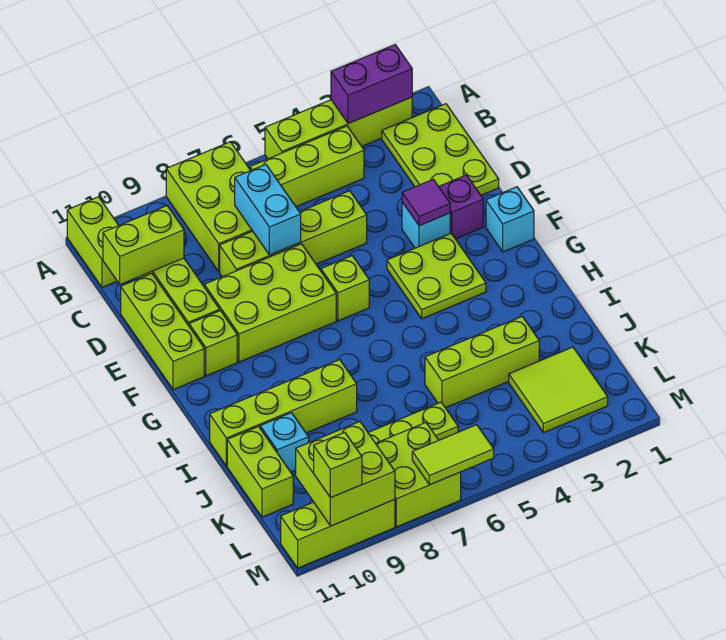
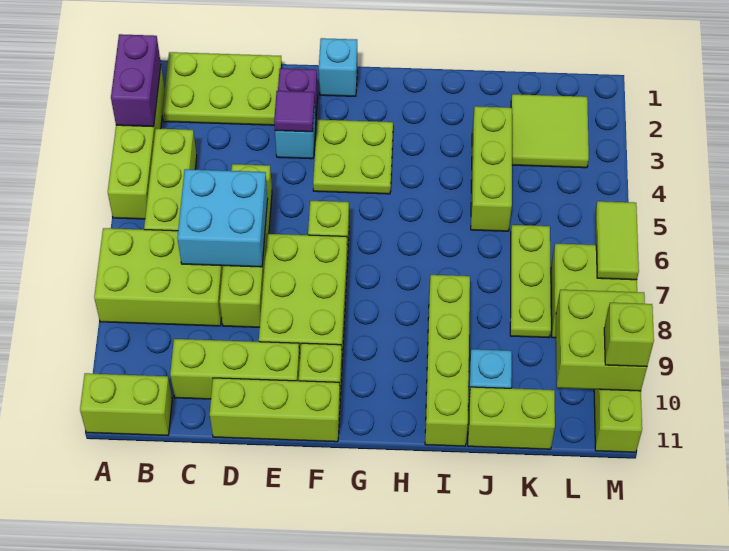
cyan 1x2 brick [235,164,301,255] -> cyan 2x2 brick [177,169,268,267]
lime 1x2 brick [103,206,184,284] -> none

